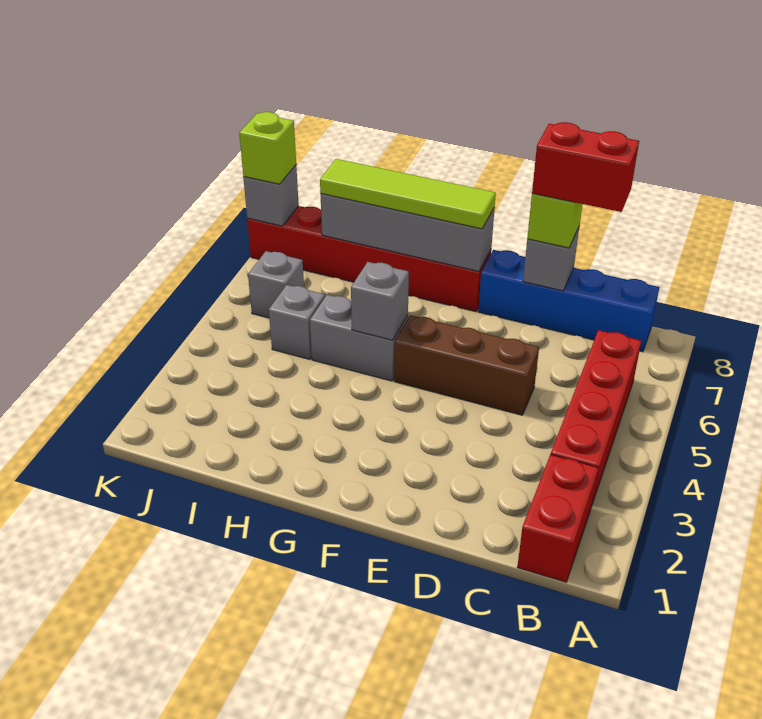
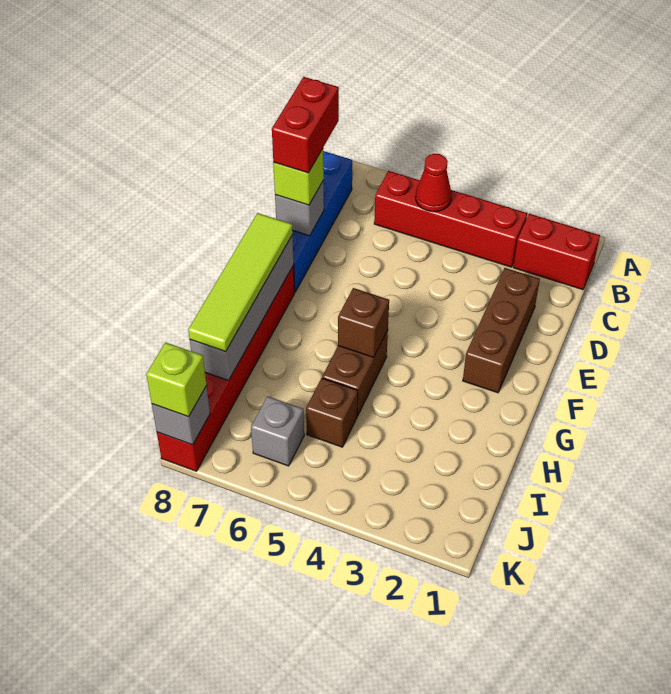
none -> red 1x1 cone [416,154,452,212]
brown 1x3 brick [394,315,539,415] -> brown 1x3 brick moved to [463,268,540,393]
grey 1x2 brick [310,295,408,381] -> brown 1x2 brick [322,330,388,416]
grey 1x1 brick [351,262,409,340] -> brown 1x1 brick [338,288,389,357]
grey 1x1 brick [269,285,325,359] -> brown 1x1 brick [306,378,358,447]

